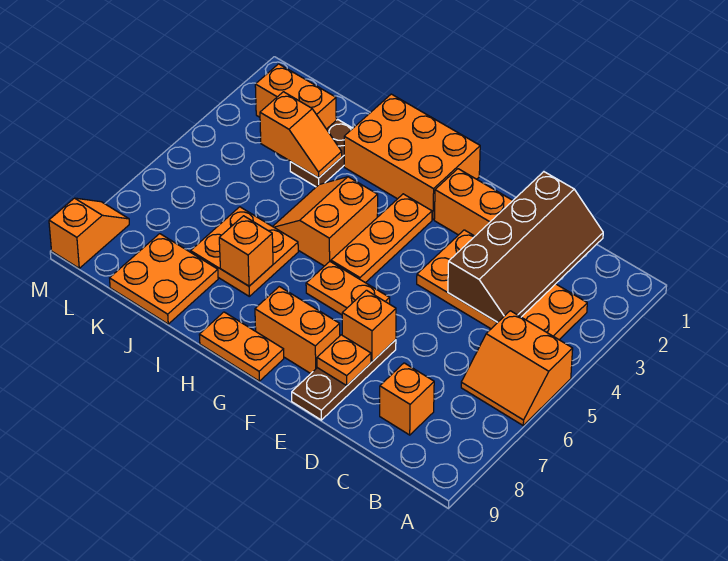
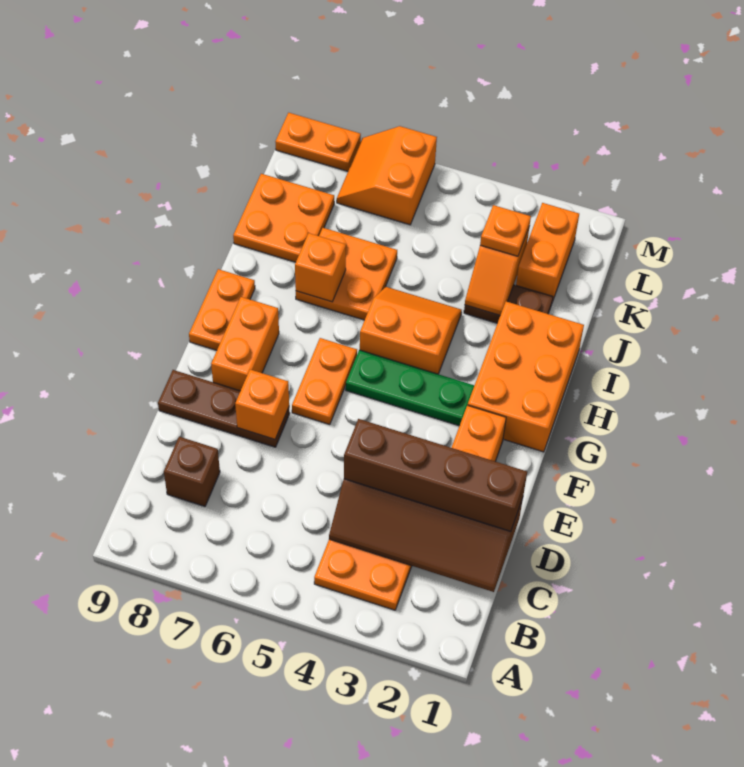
orange 2x2 slope [461,311,573,425] -> orange 2x2 slope moved to [337,126,437,225]
orange 1x1 brick [380,363,434,435] -> brown 1x1 brick [164,437,220,506]
none -> brown 1x4 brick [344,419,527,531]
orange 1x1 plate [317,335,371,385] -> orange 1x1 plate moved to [480,205,531,256]
orange 1x3 plate [331,194,432,283] -> green 1x3 plate [346,350,474,426]
orange 1x2 slope [49,198,129,268] -> orange 1x2 plate [275,113,361,171]

